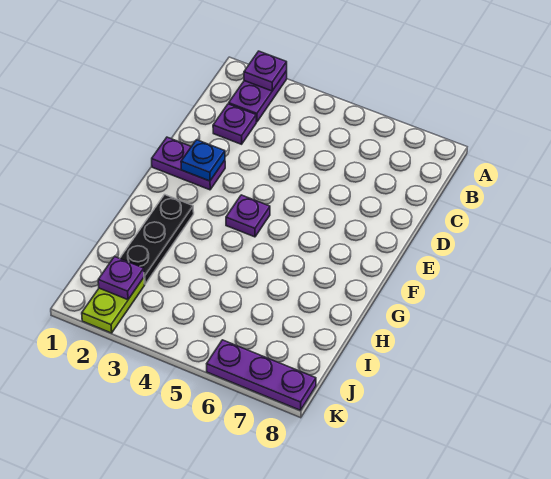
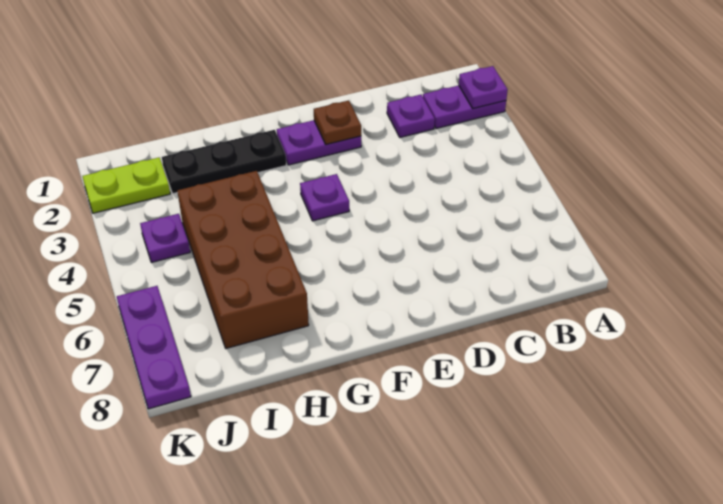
purple 1x2 plate [152,137,225,190] -> purple 1x2 plate turned to [277,120,361,165]
blue 1x1 plate [181,140,225,181] -> brown 1x1 plate [314,100,361,145]
none -> brown 2x4 brick [177,171,309,348]
purple 1x1 plate [98,256,144,300] -> purple 1x1 plate moved to [140,214,190,262]

